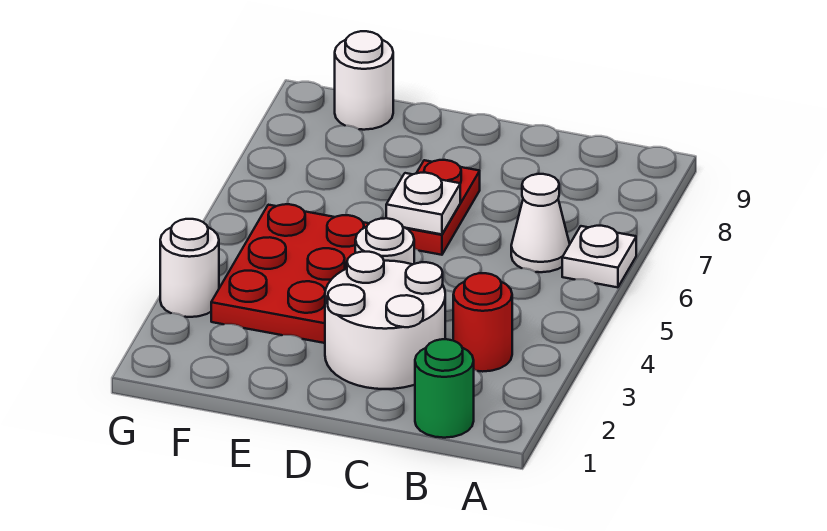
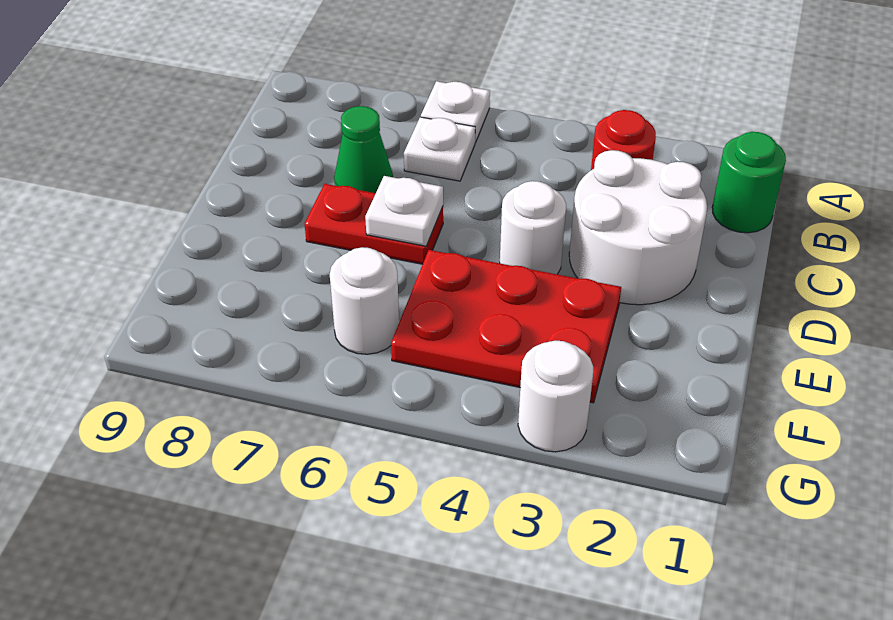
white 1x1 cone [511,174,570,272] -> white 1x1 plate [404,117,475,181]
none -> green 1x1 cone [334,106,393,193]
white 1x1 round brick [335,31,393,130] -> white 1x1 round brick moved to [330,247,399,354]

